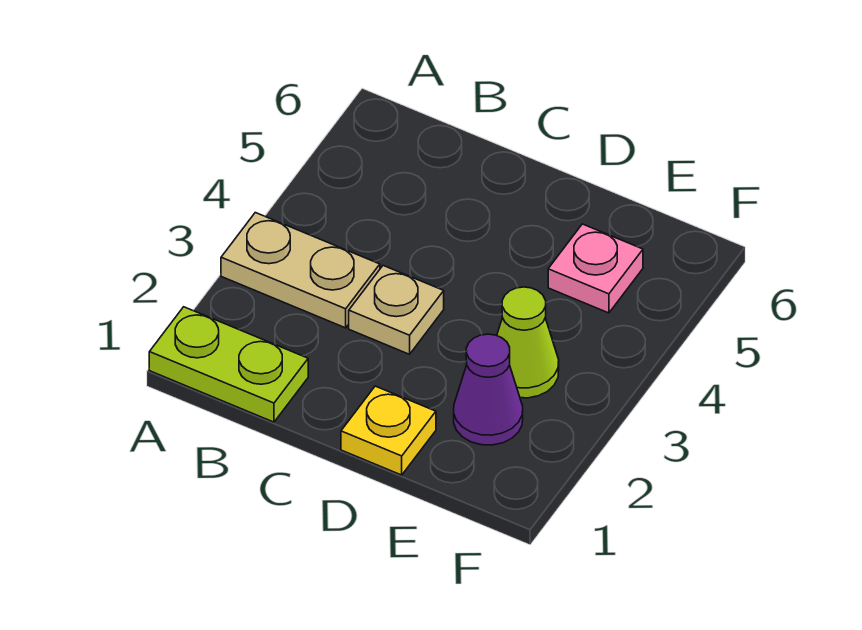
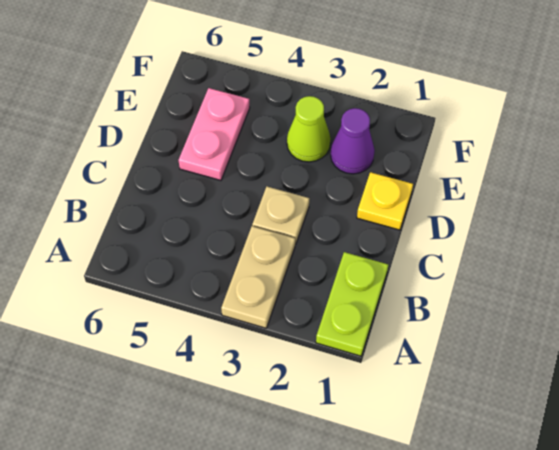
pink 1x1 plate [548,224,643,313] -> pink 1x2 plate [179,88,250,180]

